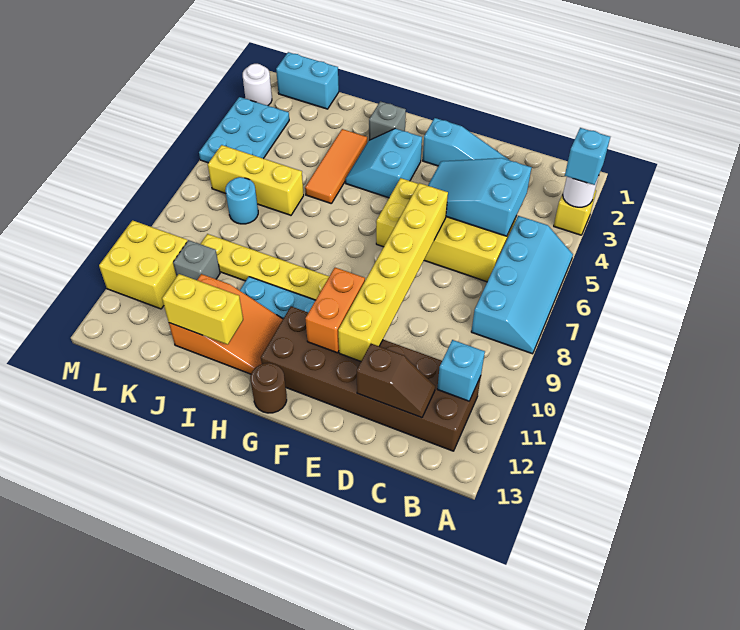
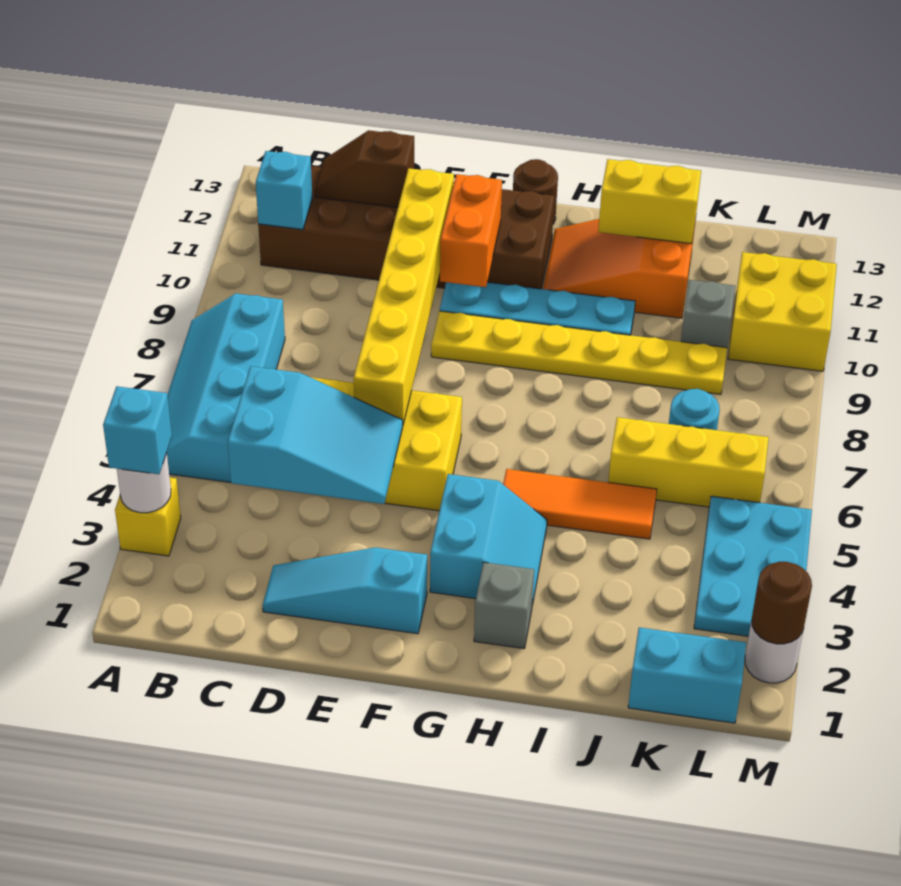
orange 1x3 tile [305,129,367,204] -> orange 1x3 tile turned to [503,469,657,539]
none -> brown 1x1 round brick [752,562,812,644]

